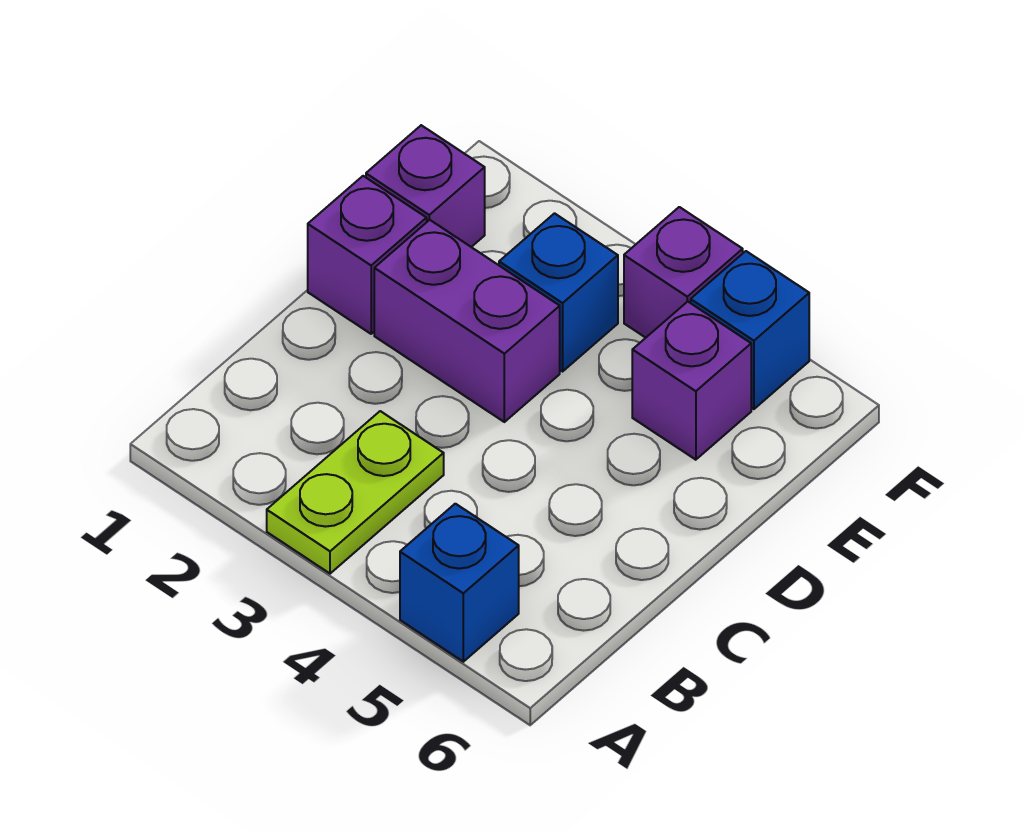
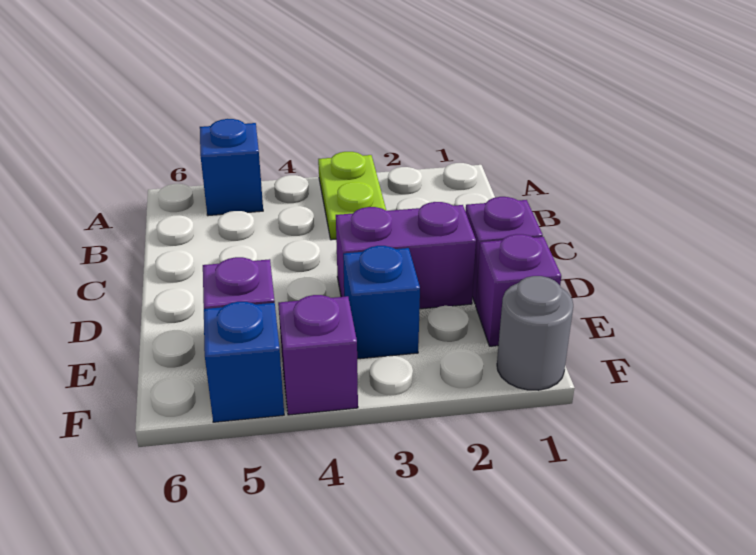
none -> grey 1x1 round brick [497,276,573,390]

